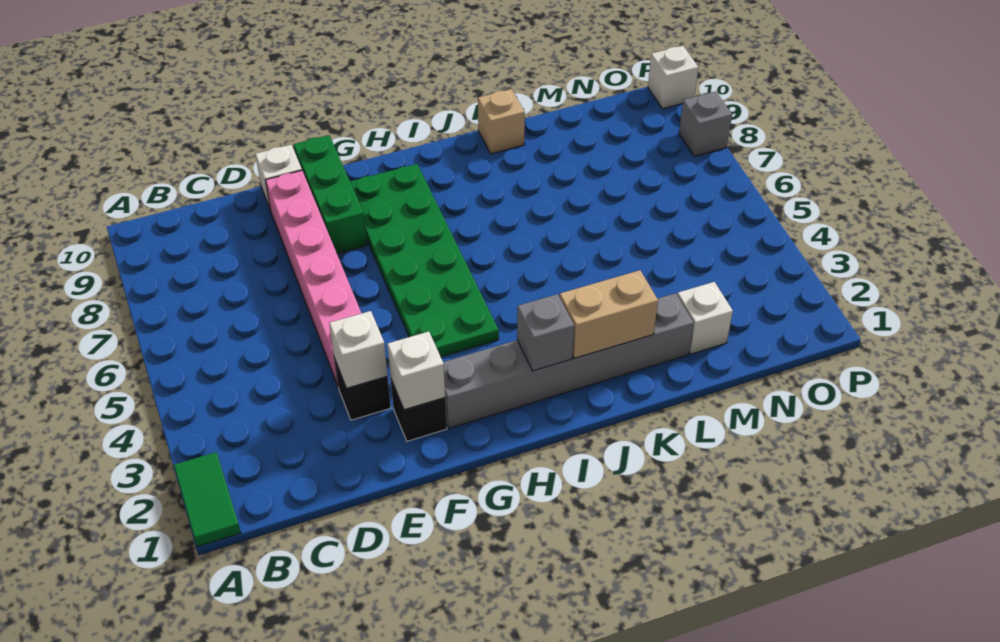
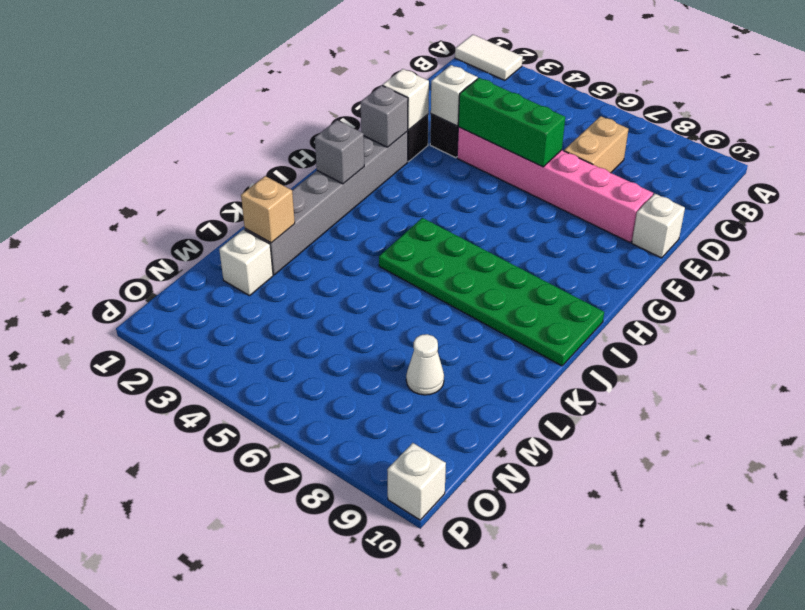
green 1x2 tile [174,452,241,547] -> white 1x2 tile [455,35,523,80]
green 1x3 brick [294,135,367,254] -> green 1x3 brick moved to [458,78,565,167]
green 2x6 plate [350,164,499,357] -> green 2x6 plate moved to [379,218,604,366]
tan 1x2 brick [560,270,658,358] -> tan 1x2 brick moved to [564,116,628,173]
tan 1x1 brick [478,89,525,154] -> tan 1x1 brick moved to [241,176,295,243]
none -> white 1x1 cone [406,334,444,395]
grey 1x1 brick [679,91,732,156] -> grey 1x1 brick moved to [361,85,408,147]

